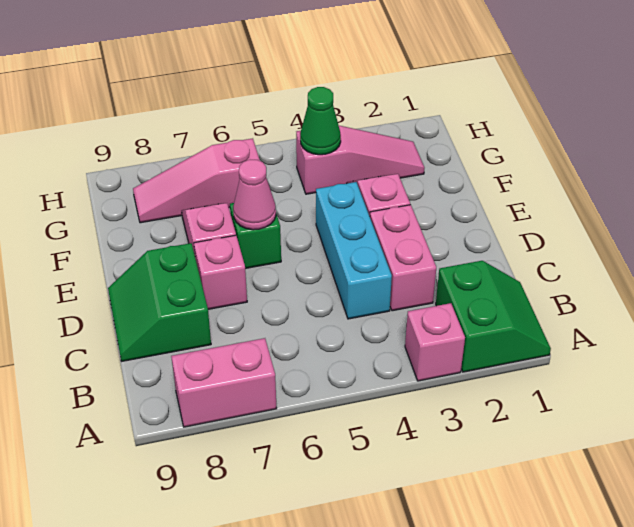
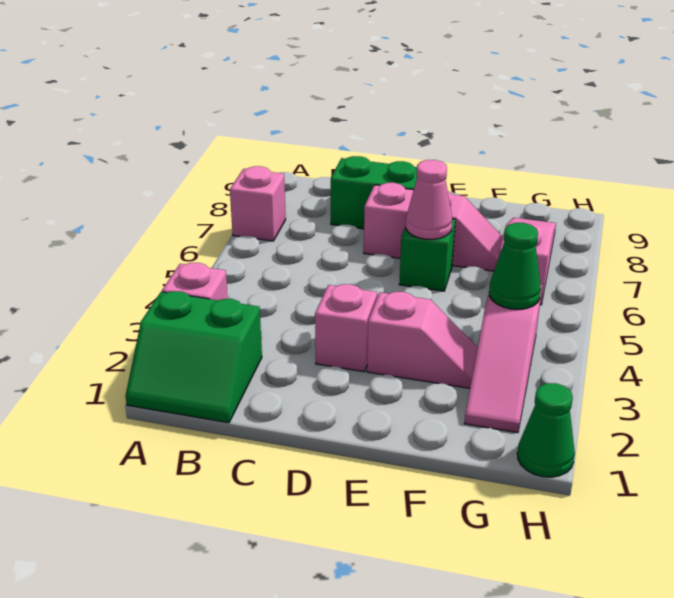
pink 1x2 brick [171,338,277,427] -> pink 1x1 brick [230,166,286,241]
pink 1x2 brick [370,205,436,311] -> pink 1x1 brick [315,284,377,372]
cyan 1x3 brick [316,182,392,319] -> none
none -> green 1x1 cone [517,383,575,477]

